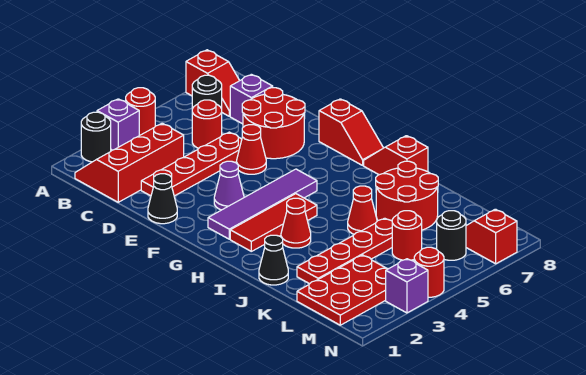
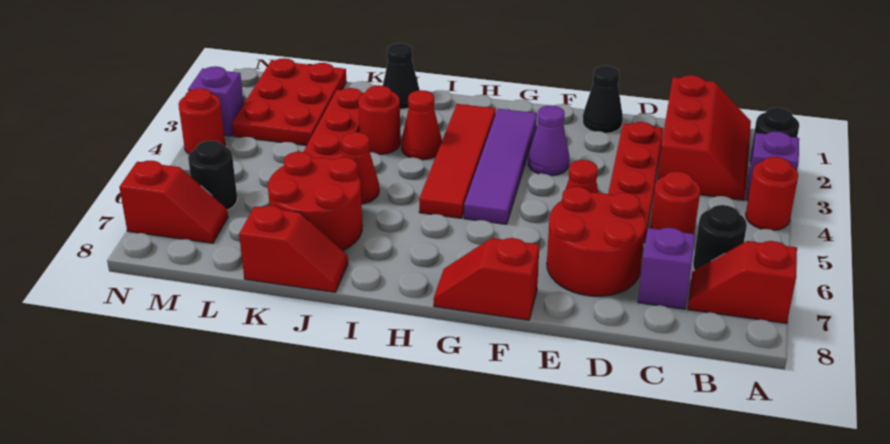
red 1x3 tile [230,194,317,251] -> red 1x4 tile [419,104,496,218]
red 1x2 slope [364,136,428,175] -> red 1x2 slope moved to [239,206,348,292]
red 1x1 round brick [392,211,422,260] -> red 1x1 round brick moved to [358,85,401,154]

